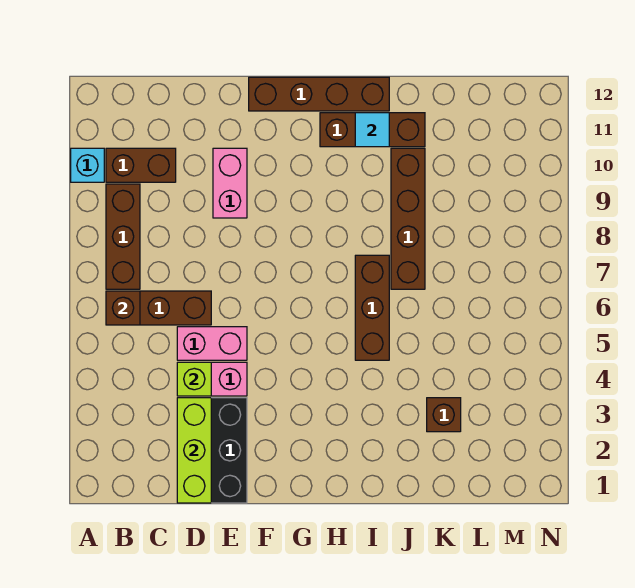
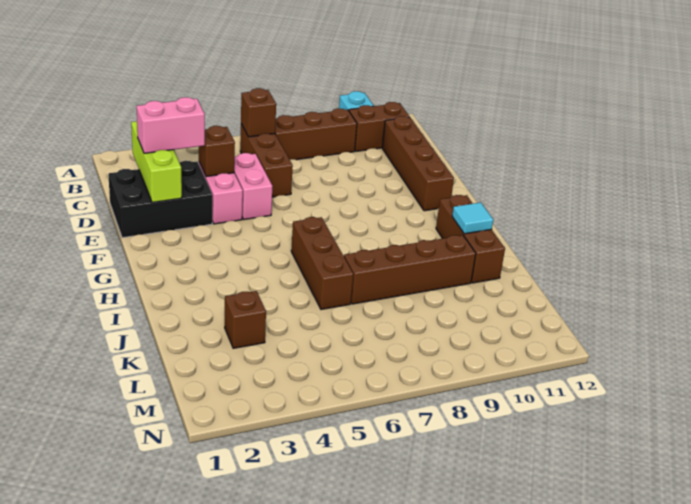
brown 1x2 brick [106,148,176,182] -> brown 1x2 brick turned to [349,102,409,151]
lime 1x3 brick [177,398,211,503] -> lime 1x3 brick turned to [131,121,182,202]
lime 1x1 brick [177,362,211,396] -> brown 1x1 brick [199,126,235,177]
pink 1x2 brick [213,148,247,218] -> pink 1x2 brick moved to [137,97,205,153]
brown 1x4 brick [249,77,389,111] -> brown 1x4 brick moved to [382,116,454,211]
brown 1x3 brick [355,255,389,360] -> brown 1x3 brick turned to [291,217,353,309]

